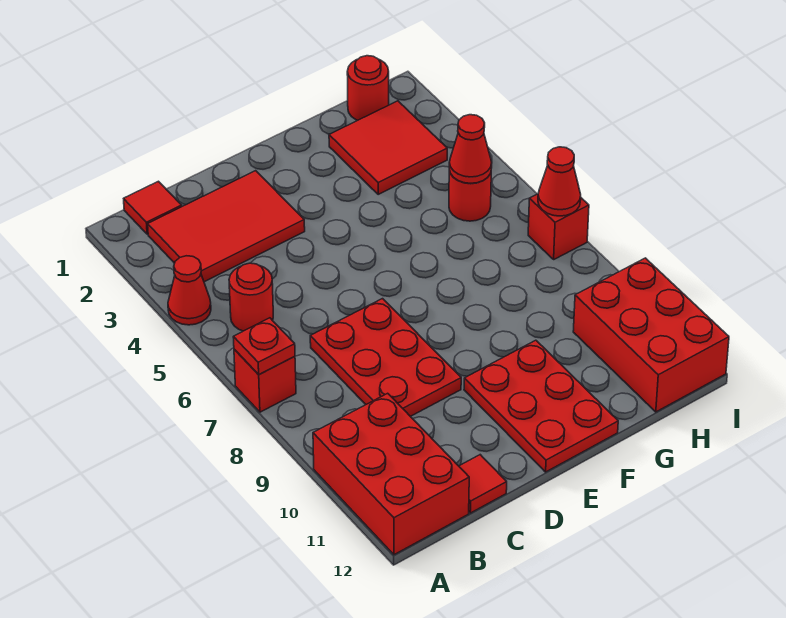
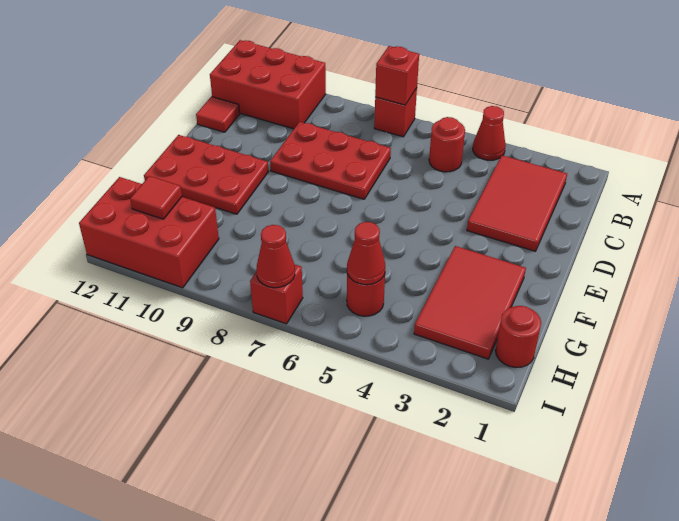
red 1x1 plate [233,318,295,375] -> red 1x1 brick [375,46,419,105]
red 1x1 tile [124,181,182,234] -> red 1x1 tile moved to [130,176,182,219]
red 2x2 tile [329,101,447,194] -> red 2x3 tile [414,246,526,359]

